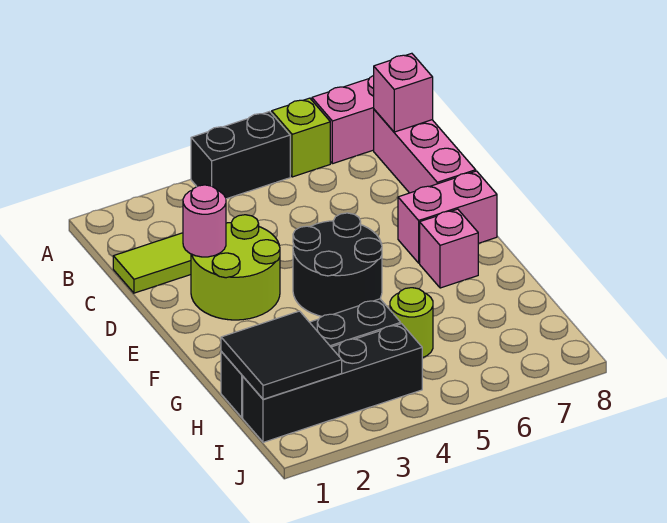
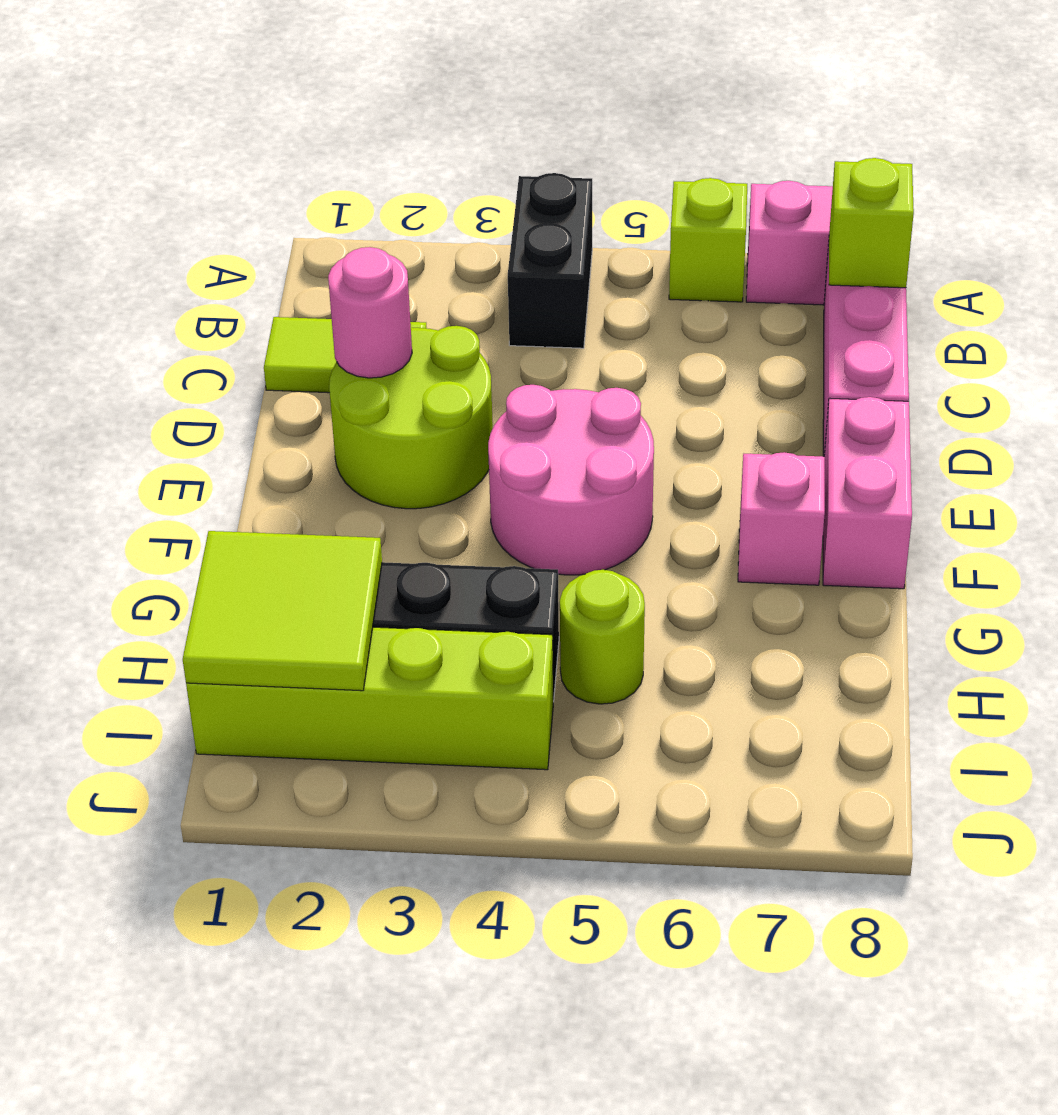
black 1x2 brick [191,112,290,199] -> black 1x2 brick turned to [508,173,592,348]
pink 1x1 brick [374,53,433,132] -> lime 1x1 brick [829,158,914,288]
black 2x2 round brick [293,213,382,316] -> pink 2x2 round brick [488,385,654,575]
pink 1x2 brick [398,171,497,263] -> pink 1x2 brick turned to [823,397,912,589]
black 2x2 tile [221,311,342,399] -> lime 2x2 tile [183,531,382,691]
black 1x4 brick [243,324,422,442] -> lime 1x4 brick [186,627,553,770]

